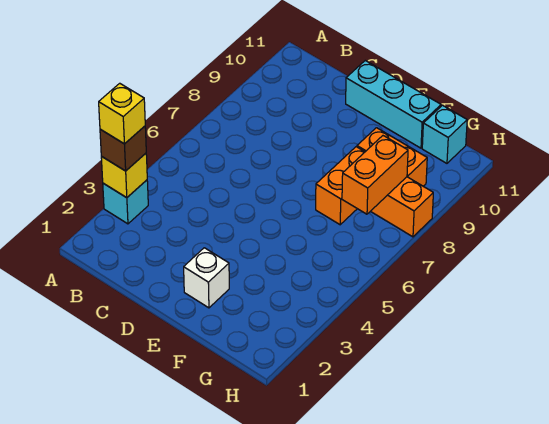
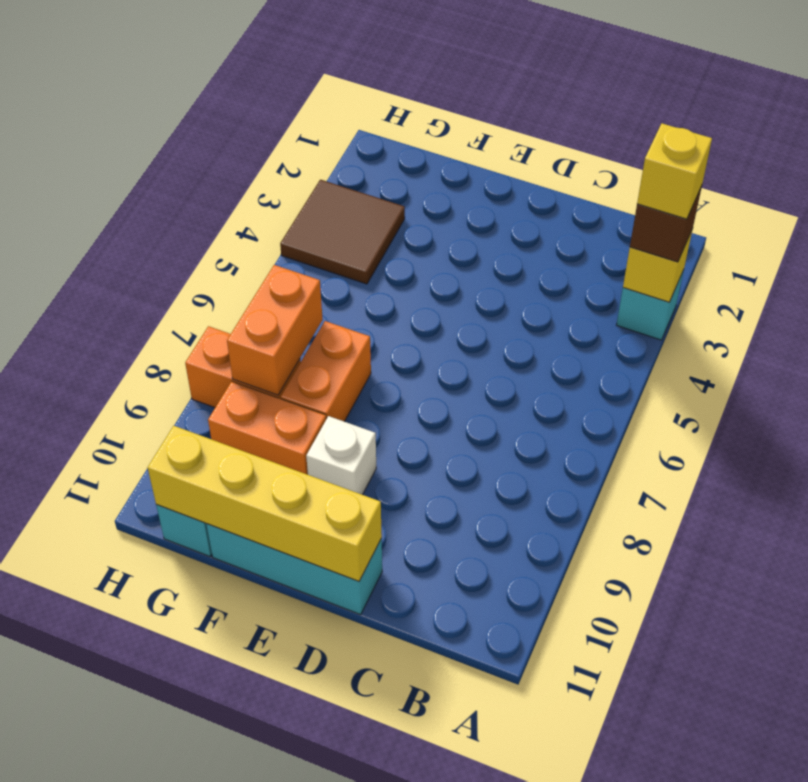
none -> yellow 1x4 brick [148,426,382,581]
white 1x1 brick [184,248,229,308] -> white 1x1 brick moved to [306,416,376,495]
none -> brown 2x2 tile [280,180,405,284]

